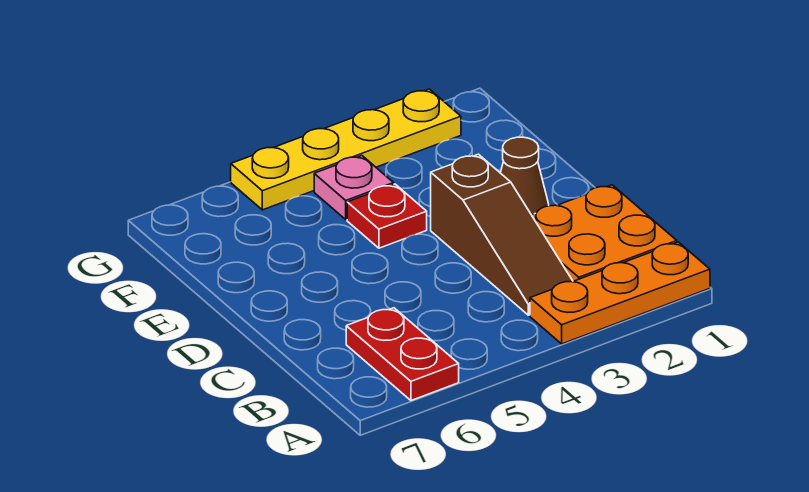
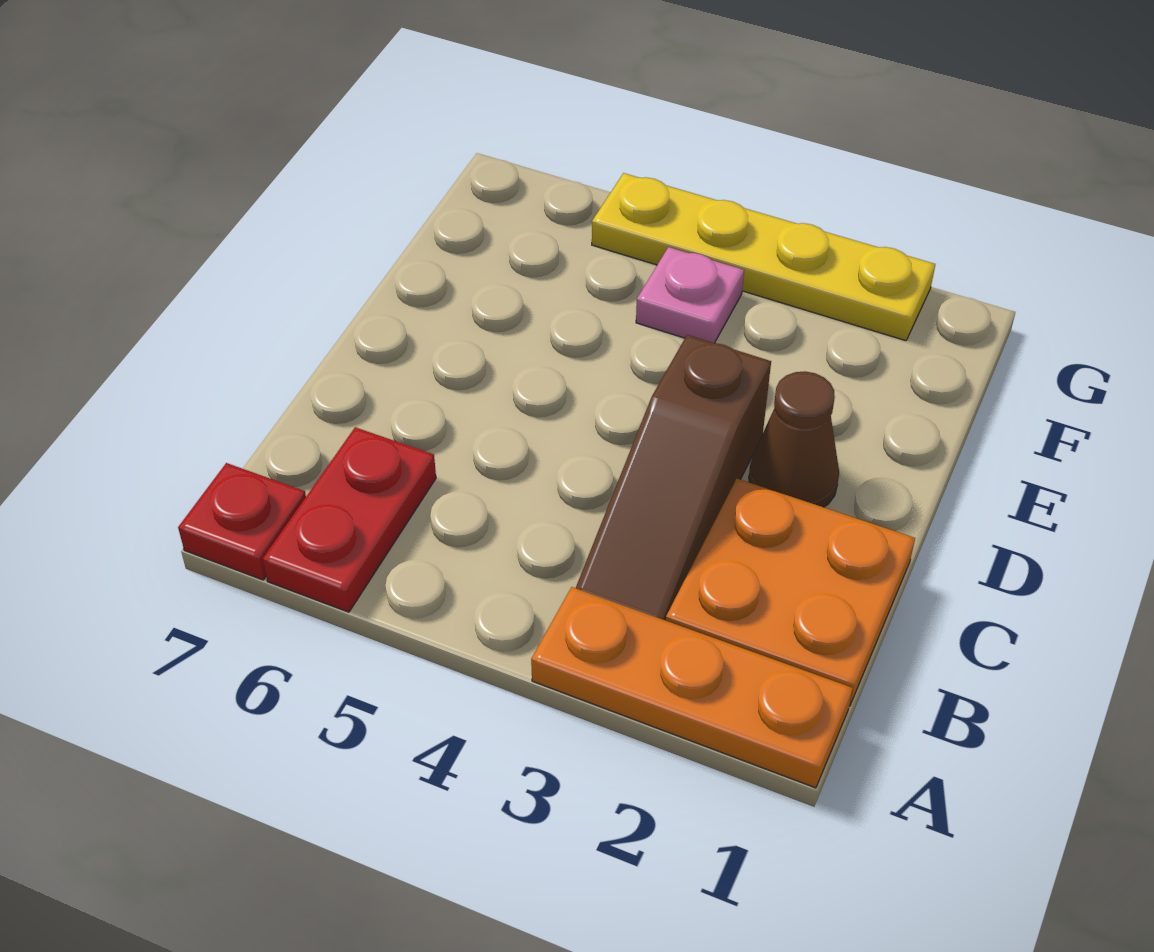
red 1x1 plate [347,184,427,248] -> red 1x1 plate moved to [178,463,306,580]

